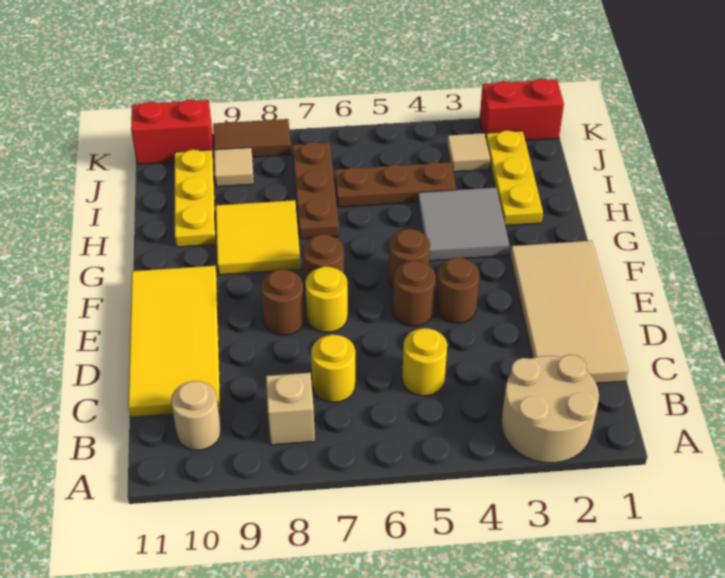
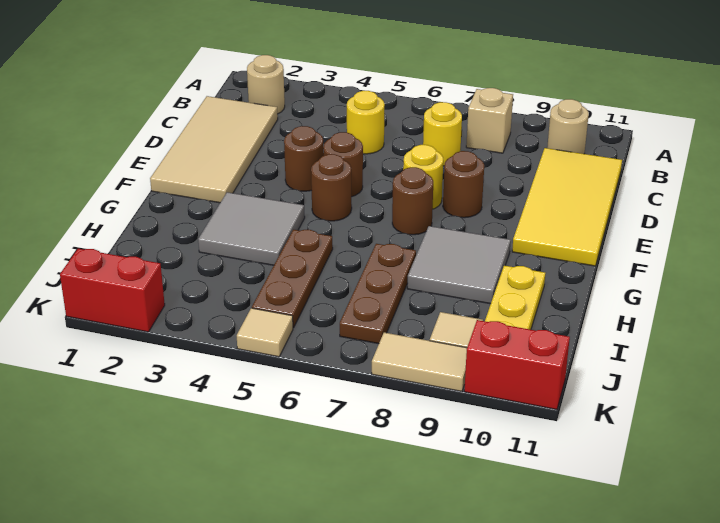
tan 2x2 round brick [501,355,599,463] -> tan 1x1 round brick [247,55,285,114]
yellow 2x2 tile [216,200,301,275] -> grey 2x2 tile [407,226,511,304]
yellow 1x3 plate [486,130,543,226] -> none
brown 1x3 plate [335,162,456,207] -> brown 1x3 plate turned to [252,230,333,328]
tan 1x1 tile [447,133,490,172] -> tan 1x1 tile moved to [237,308,293,357]
brown 1x2 tile [213,119,291,157] -> tan 1x2 tile [372,332,467,392]

